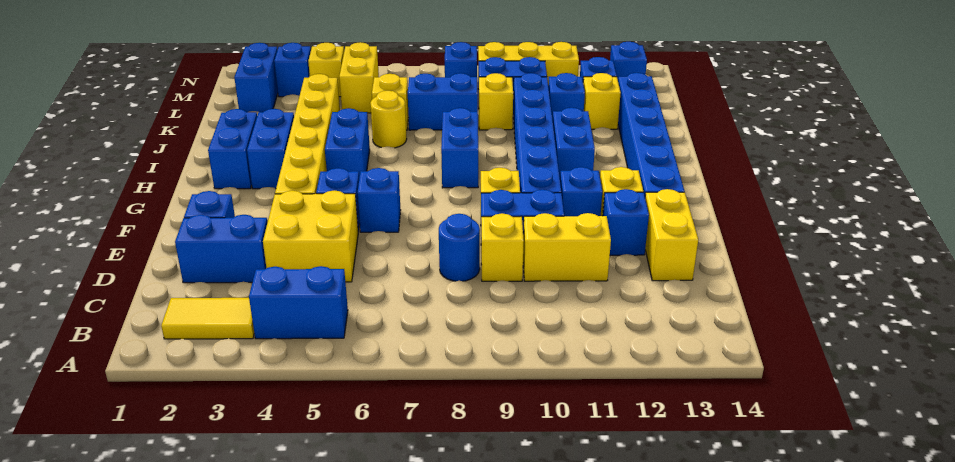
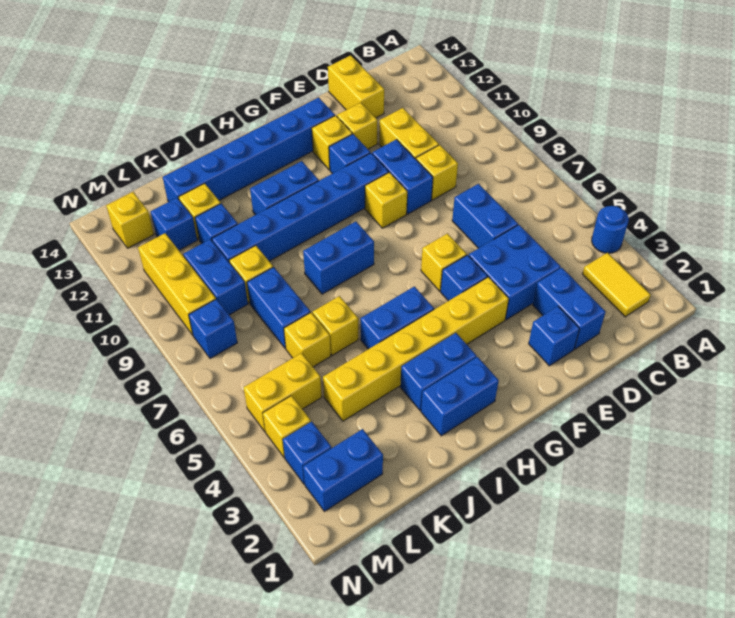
blue 1x2 brick [249,266,348,339] -> blue 1x2 brick moved to [452,184,518,248]
yellow 2x2 brick [263,190,358,282] -> blue 2x2 brick [469,225,561,320]
blue 1x1 round brick [439,214,480,281] -> blue 1x1 round brick moved to [592,206,629,253]
yellow 1x2 brick [645,189,698,281] -> yellow 1x2 brick turned to [328,55,384,118]
blue 1x1 brick [603,189,649,255] -> yellow 1x1 brick [337,103,377,149]
blue 1x1 brick [358,168,401,232] -> yellow 1x1 brick [421,234,467,291]
yellow 1x1 round brick [370,91,407,148] -> yellow 1x1 brick [313,296,358,355]
blue 1x1 brick [610,42,647,79] -> yellow 1x1 brick [106,192,154,248]

